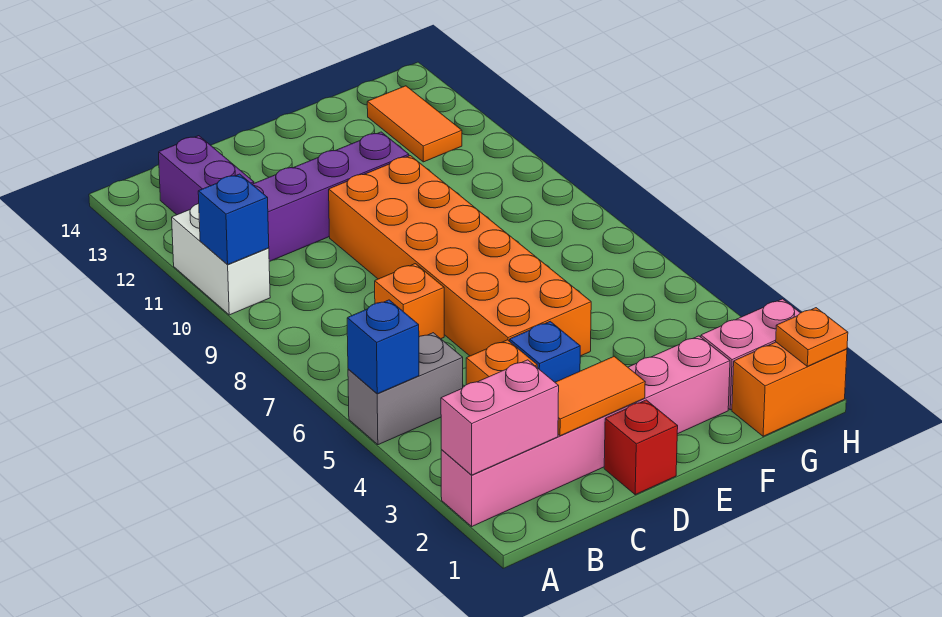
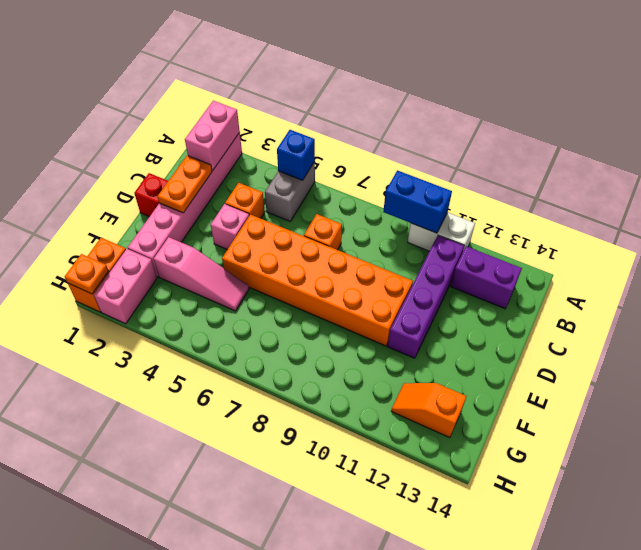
blue 1x1 brick [198,174,269,264] -> blue 1x2 brick [383,170,452,233]
orange 1x2 tile [555,356,645,436] -> orange 1x2 plate [158,156,212,213]
blue 1x1 brick [510,321,580,382] -> pink 1x1 brick [211,204,249,250]
none -> pink 1x3 slope [154,237,249,311]
orange 1x2 tile [367,86,462,162] -> orange 1x2 slope [391,383,467,438]

